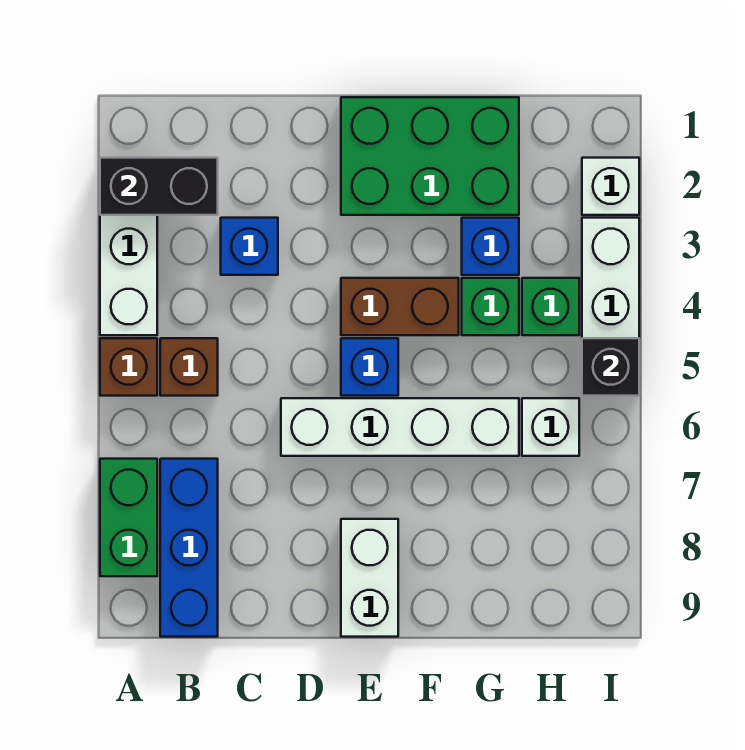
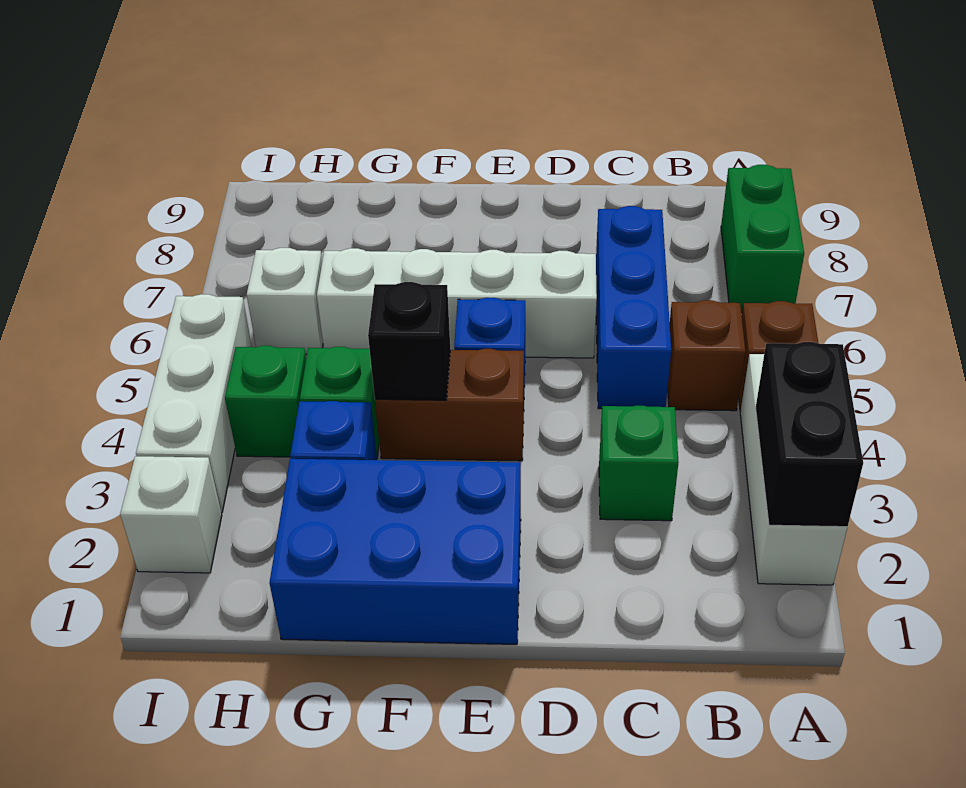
black 1x2 brick [100,158,218,215] -> black 1x2 brick turned to [756,342,863,527]
blue 1x3 brick [160,459,218,637] -> blue 1x3 brick moved to [596,206,671,409]
blue 1x1 brick [221,218,278,275] -> green 1x1 brick [599,406,678,521]
green 2x3 brick [341,97,519,215] -> blue 2x3 brick [269,459,521,644]
white 1x2 brick [341,519,398,637] -> none
black 1x1 brick [582,338,639,396] -> black 1x1 brick moved to [368,282,450,400]

